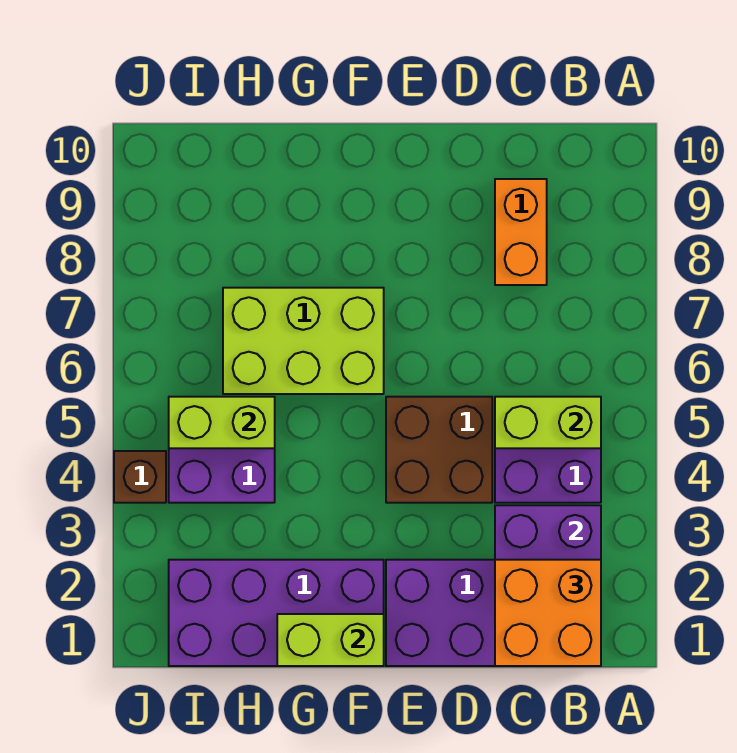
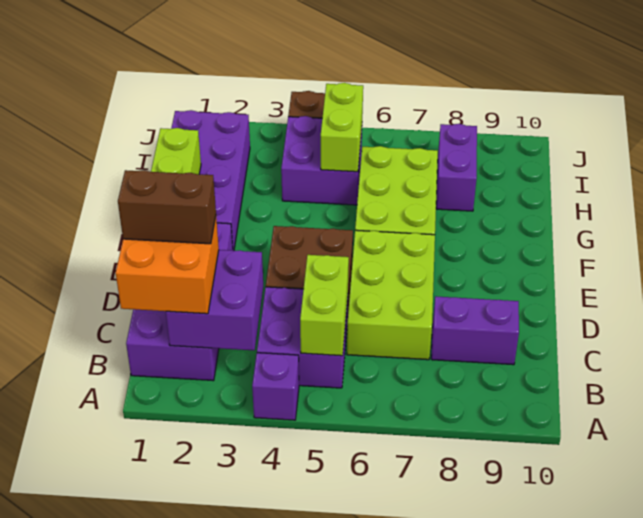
none -> purple 1x1 brick [252,353,299,420]
none -> brown 1x2 brick [118,170,216,244]
none -> lime 2x3 brick [347,230,435,360]
orange 1x2 brick [495,179,547,285] -> purple 1x2 brick [431,296,519,365]
none -> purple 1x2 brick [436,124,477,211]

